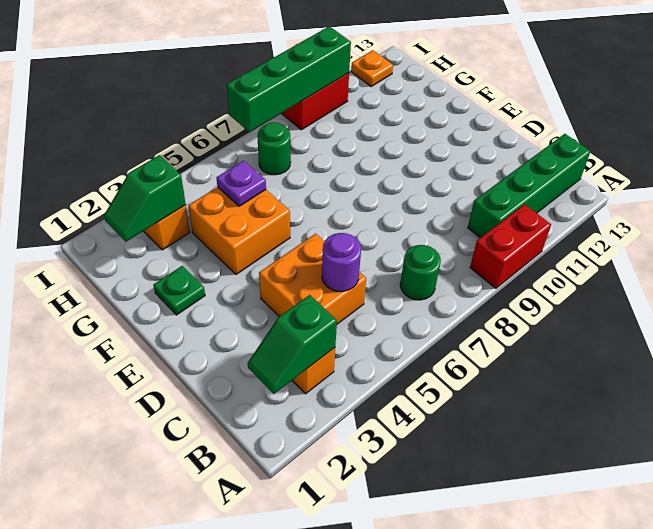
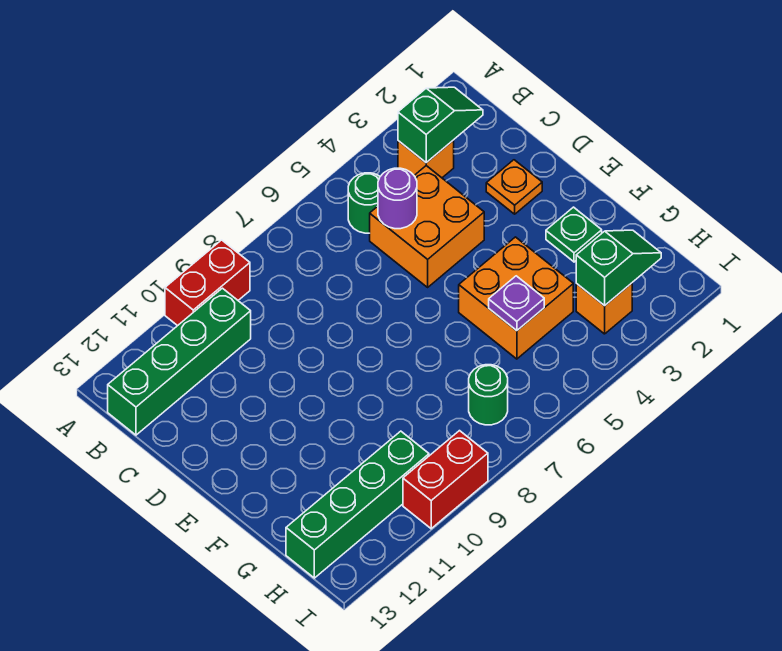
green 1x1 round brick [400,245,441,300] -> green 1x1 round brick moved to [348,173,380,233]
green 1x4 brick [227,26,351,132] -> green 1x4 brick moved to [286,431,429,578]
orange 1x1 plate [351,50,393,86] -> orange 1x1 plate moved to [486,160,542,214]

